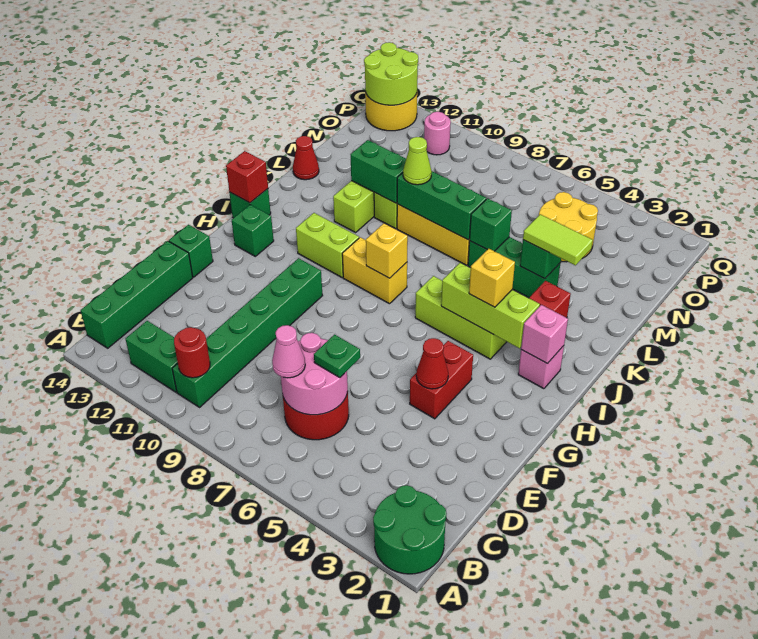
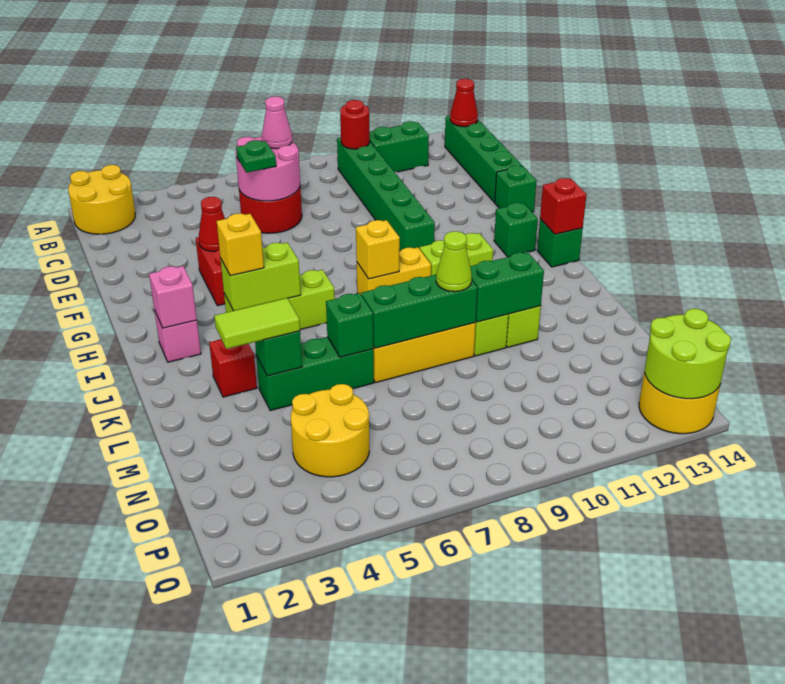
green 2x2 round brick [373,485,447,574] -> yellow 2x2 round brick [68,165,135,234]
lime 1x3 brick [441,263,540,348] -> lime 1x2 brick [220,243,301,311]
red 1x1 cone [293,136,319,180] -> red 1x1 cone moved to [450,79,478,127]
pink 1x1 round brick [424,112,451,155] -> none

